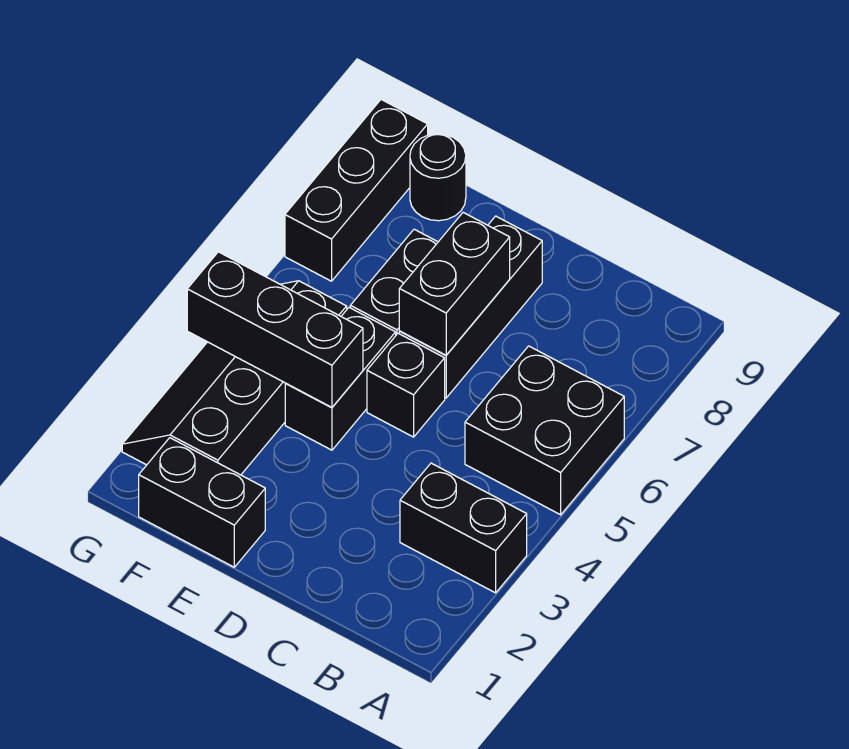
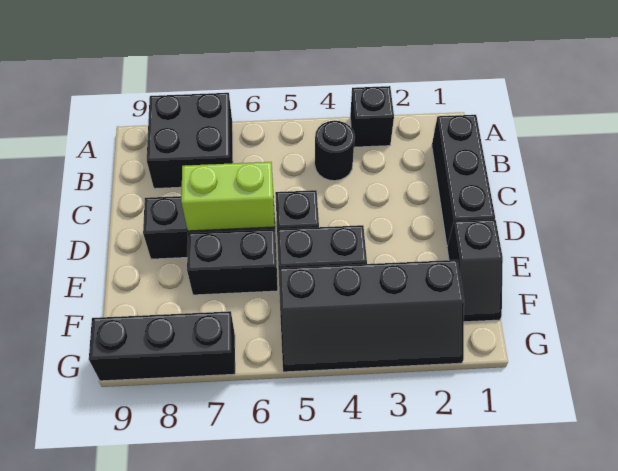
black 1x2 brick [400,463,527,593] -> black 1x1 brick [350,86,394,147]
black 2x2 brick [465,346,624,515] -> black 2x2 brick moved to [147,93,233,189]
black 1x2 brick [399,213,510,355] -> lime 1x2 brick [181,162,275,231]
black 1x2 brick [139,438,265,567] -> black 1x2 slope [447,219,503,322]
black 1x3 brick [187,252,363,408] -> black 1x3 brick moved to [432,115,495,246]
black 1x1 round brick [410,134,466,221] -> black 1x1 round brick moved to [315,121,355,181]

